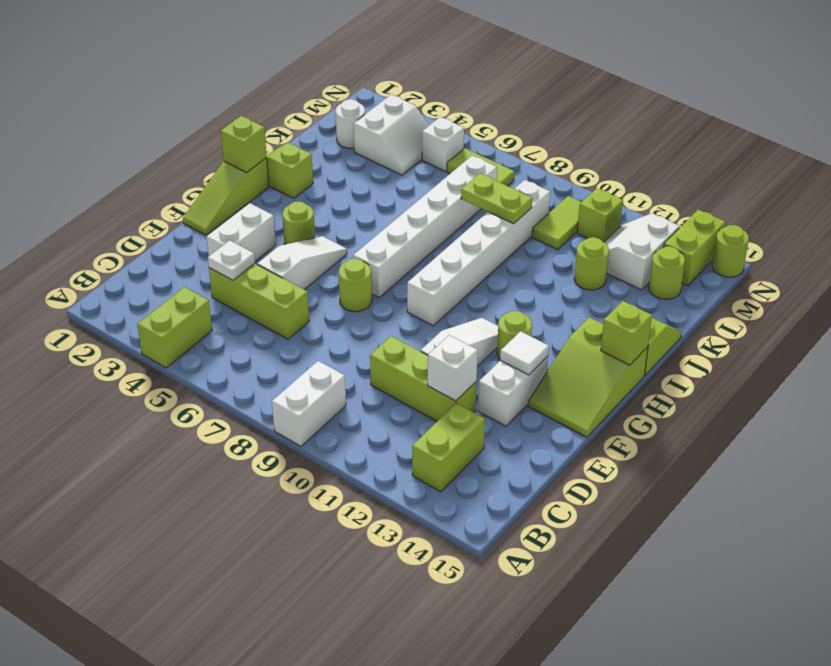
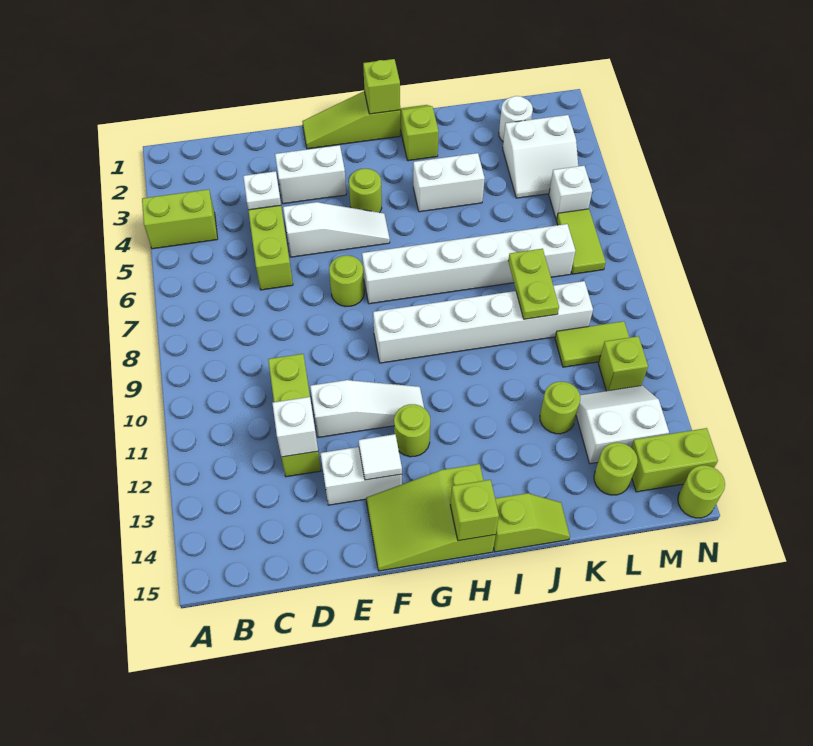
white 1x2 brick [272,361,346,446] -> white 1x2 brick moved to [413,153,485,212]
lime 1x2 brick [412,403,485,492] -> none

